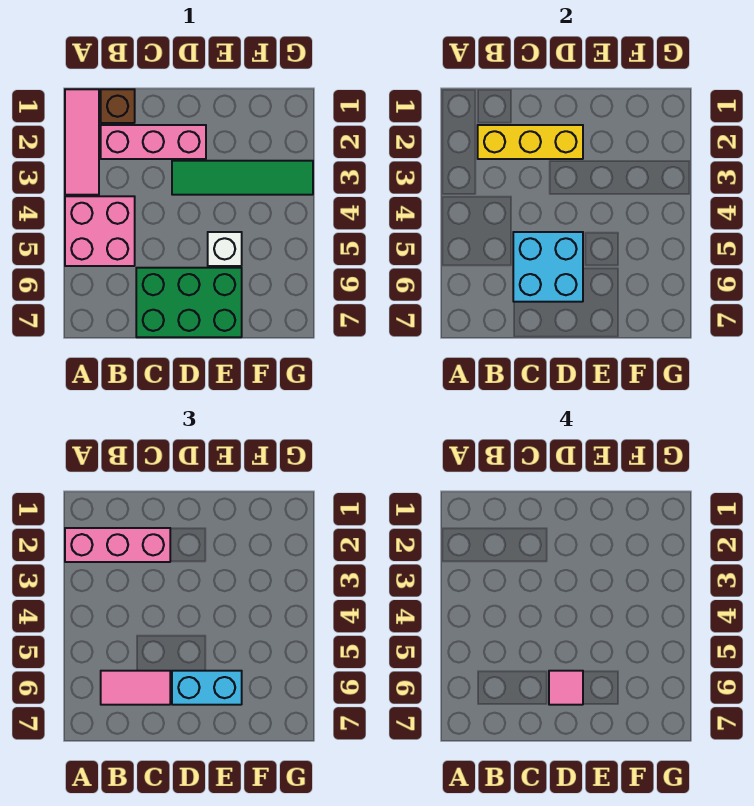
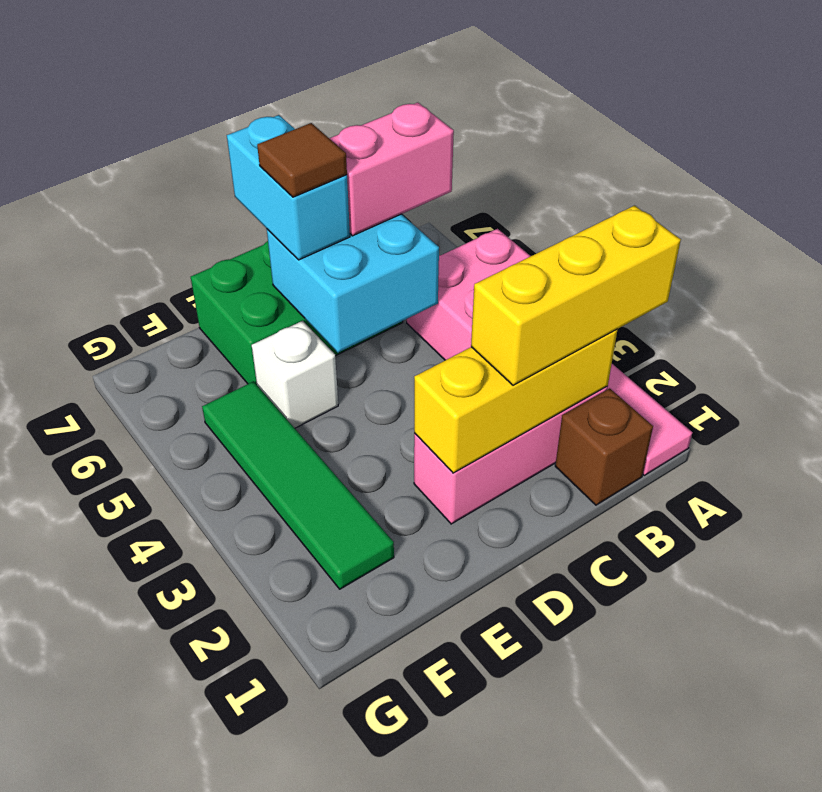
pink 1x3 brick [65,528,170,562] -> yellow 1x3 brick [471,206,681,385]
pink 1x2 tile [101,671,170,705] -> pink 1x2 brick [329,103,454,236]
green 1x4 tile [172,161,313,195] -> green 1x4 tile turned to [202,381,394,589]
cyan 1x2 brick [172,671,242,705] -> cyan 1x2 brick turned to [227,115,350,260]
pink 1x1 tile [549,671,583,705] -> brown 1x1 tile [257,123,347,197]

